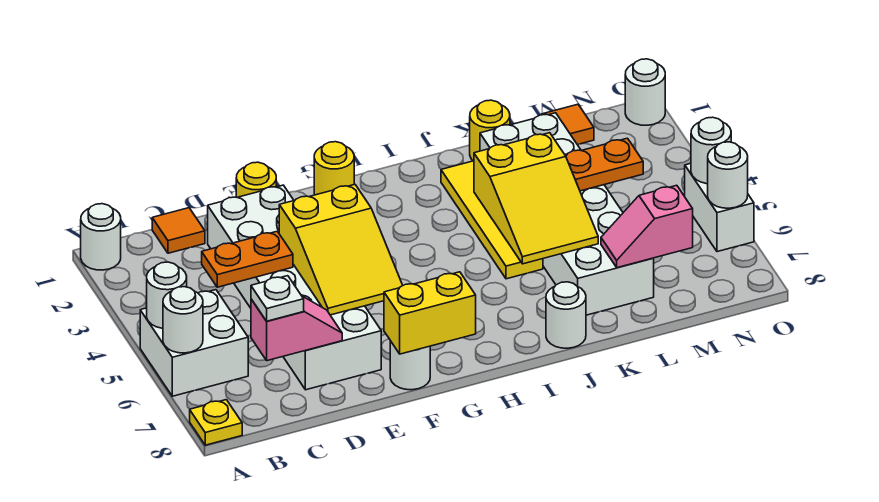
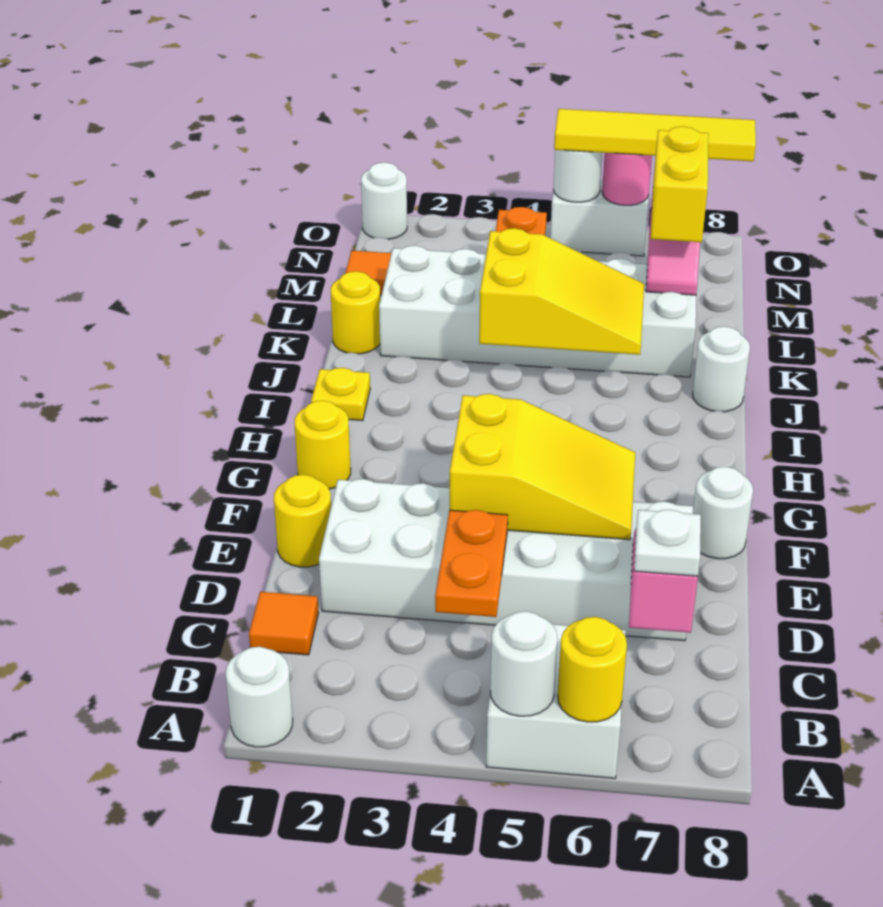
white 1x1 round brick [163,287,203,353] -> yellow 1x1 round brick [558,617,627,722]
yellow 1x1 plate [190,400,242,445] -> yellow 1x1 plate moved to [311,368,370,421]
yellow 1x2 brick [384,272,476,354] -> yellow 1x2 brick moved to [651,127,708,242]
yellow 1x4 tile [441,161,543,279] -> yellow 1x4 tile moved to [554,109,756,161]
white 1x1 round brick [708,142,748,208] -> pink 1x1 round brick [602,153,652,205]

